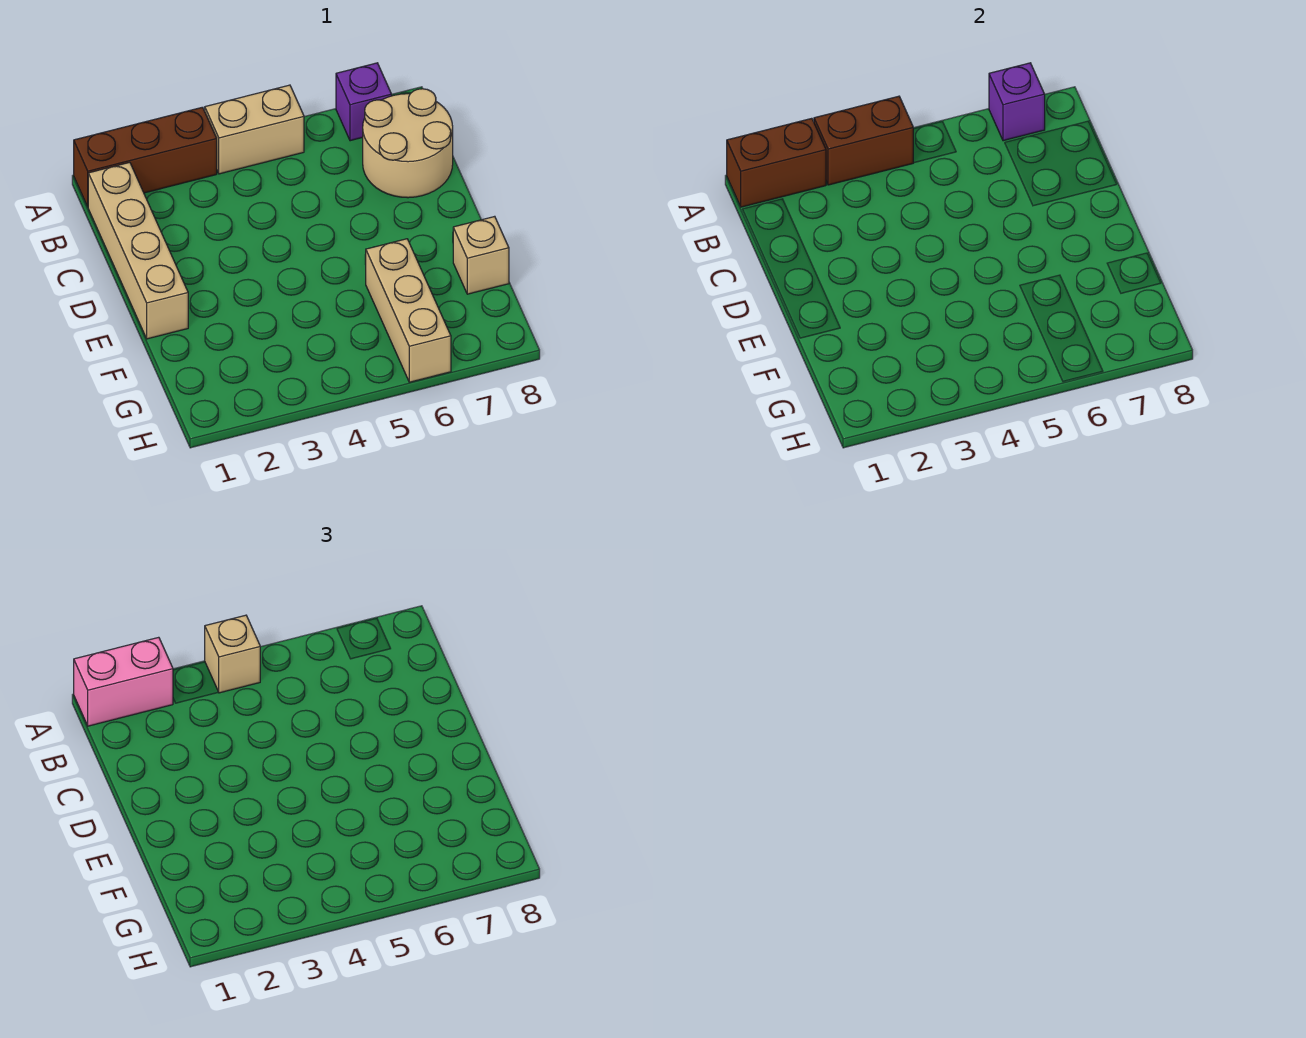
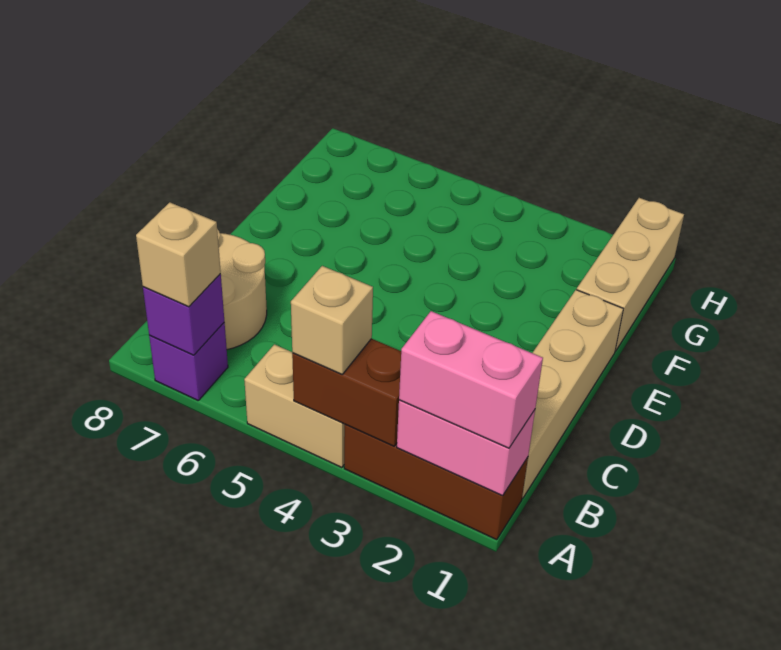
brown 1x2 brick [727,118,826,207] -> pink 1x2 brick [397,400,535,496]
tan 1x3 brick [365,239,451,382] -> tan 1x3 brick moved to [577,198,684,351]
tan 1x1 brick [453,216,509,294] -> tan 1x1 brick moved to [136,202,221,307]

